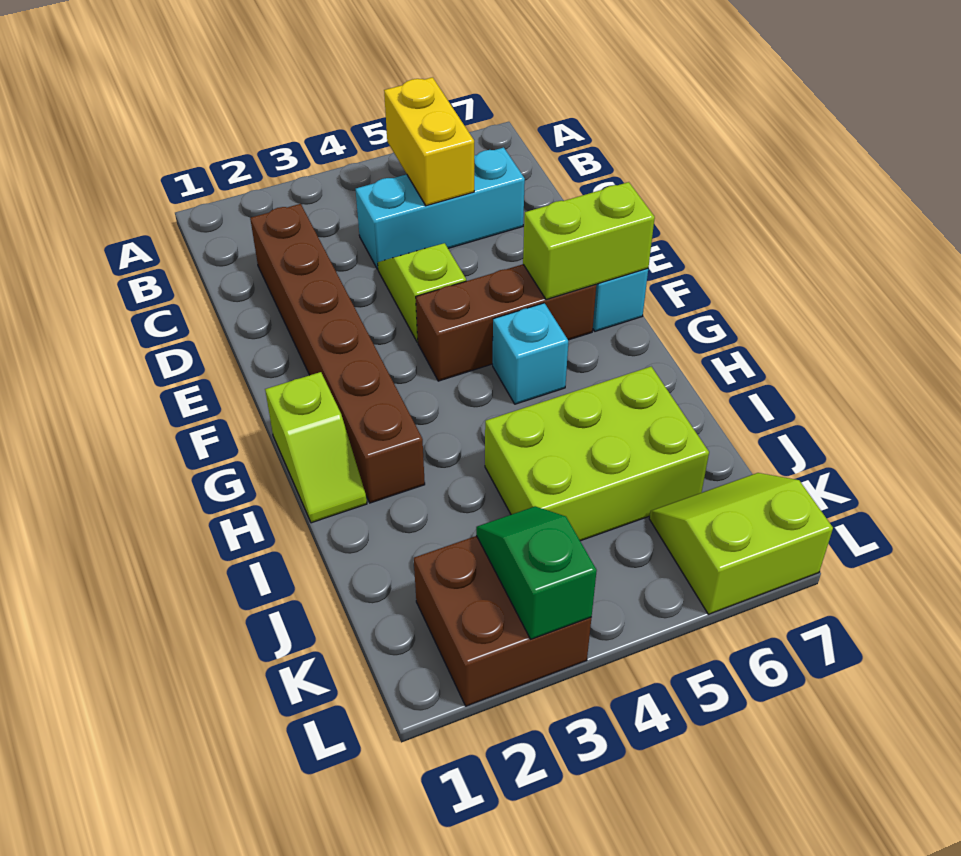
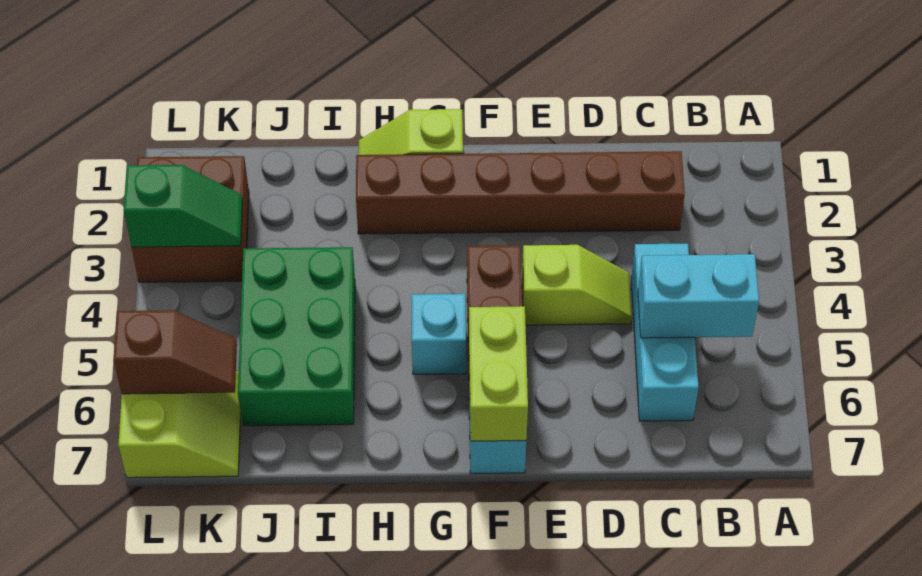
yellow 1x2 brick [384,77,474,206] -> cyan 1x2 brick [638,254,759,338]
lime 2x3 brick [485,367,709,541] -> green 2x3 brick [238,247,355,426]
none -> brown 1x2 slope [114,310,237,394]

